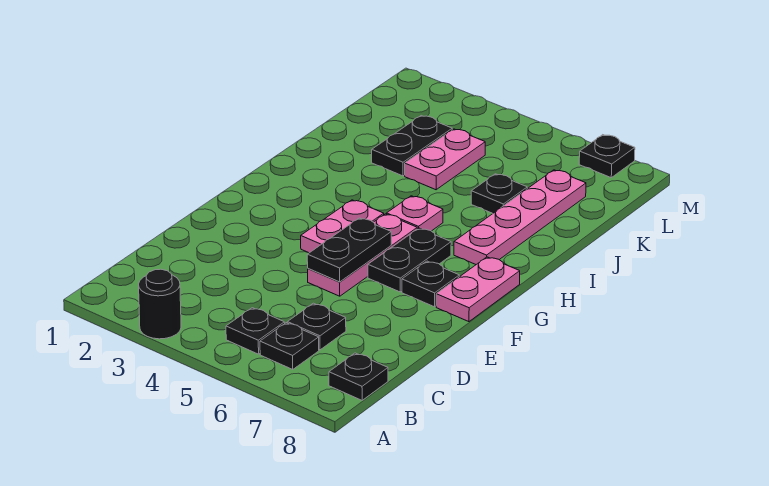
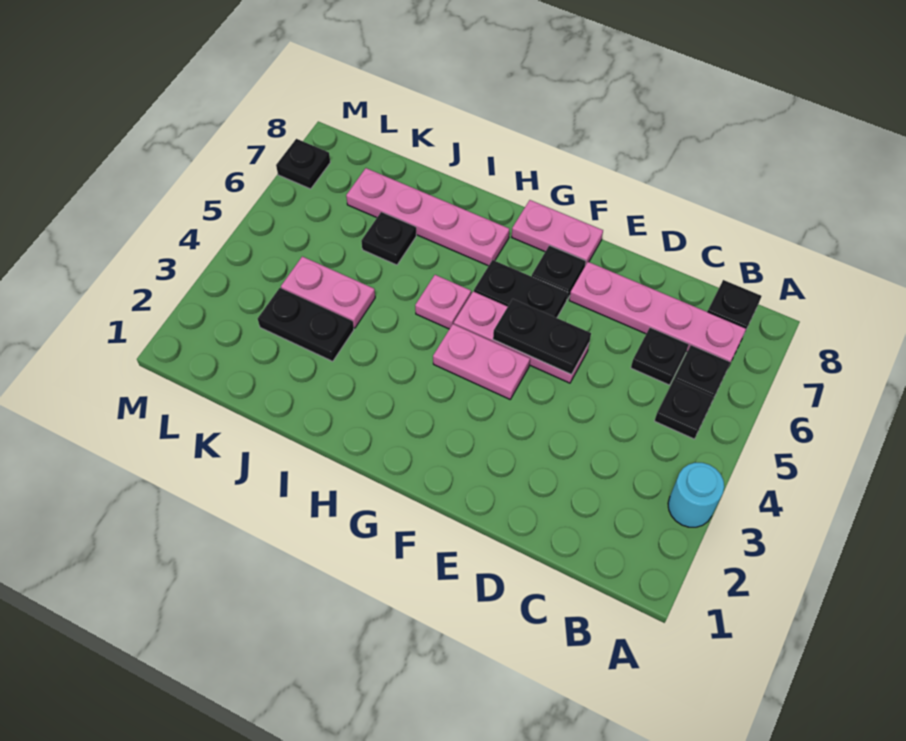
black 1x1 round brick [139,269,181,339] -> cyan 1x1 round brick [668,463,724,527]
none -> pink 1x4 plate [569,262,746,363]

